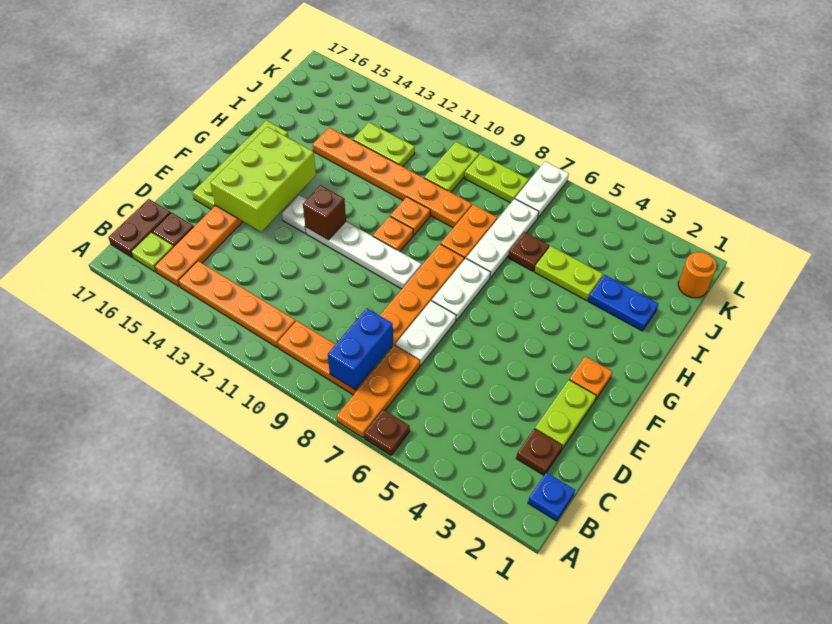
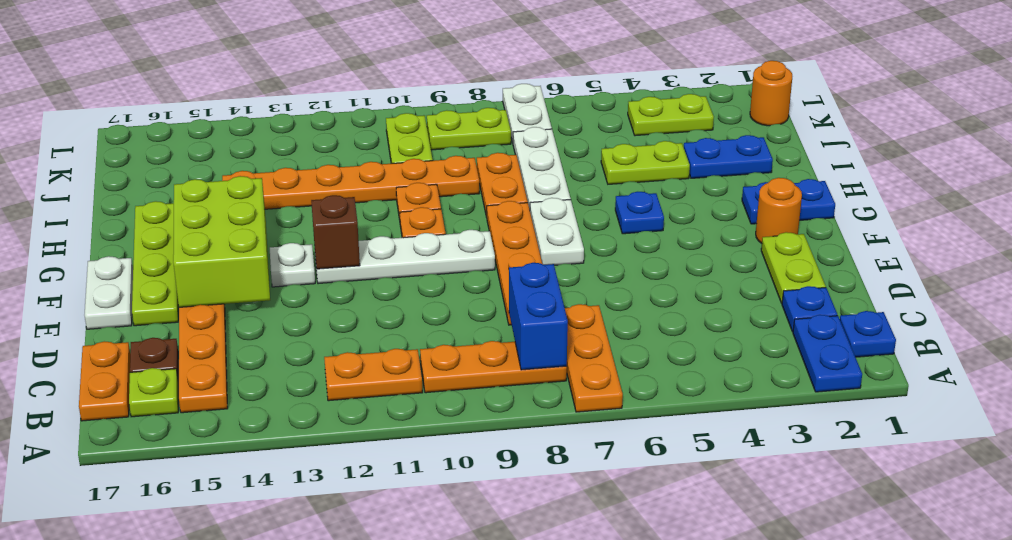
none -> blue 1x2 plate [793,315,862,392]
brown 1x1 plate [364,409,410,455] -> none
orange 1x4 plate [178,261,296,347] -> orange 1x2 plate [324,349,423,401]
brown 1x2 plate [108,199,171,257] -> orange 1x2 plate [79,341,130,421]
brown 1x1 plate [516,429,562,475] -> blue 1x1 plate [782,286,837,332]
white 1x2 plate [395,301,456,365] -> white 1x2 plate moved to [85,256,133,329]
orange 1x1 plate [569,356,612,400] -> orange 1x1 round brick [756,178,802,243]
none -> blue 1x2 plate [742,179,835,224]
none -> blue 1x1 plate [615,192,664,234]
brown 1x1 plate [508,232,549,271] -> none
lime 1x2 plate [353,122,415,167] -> lime 1x2 plate moved to [628,94,714,136]

